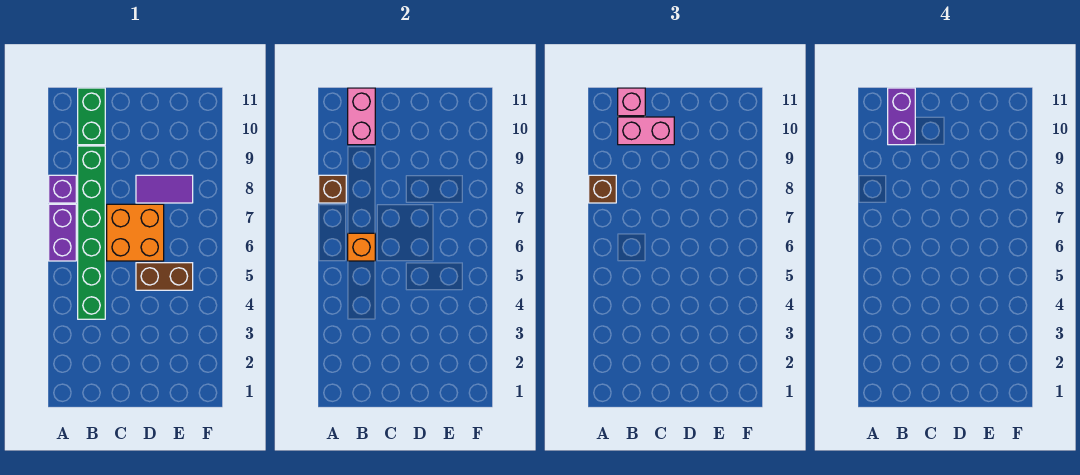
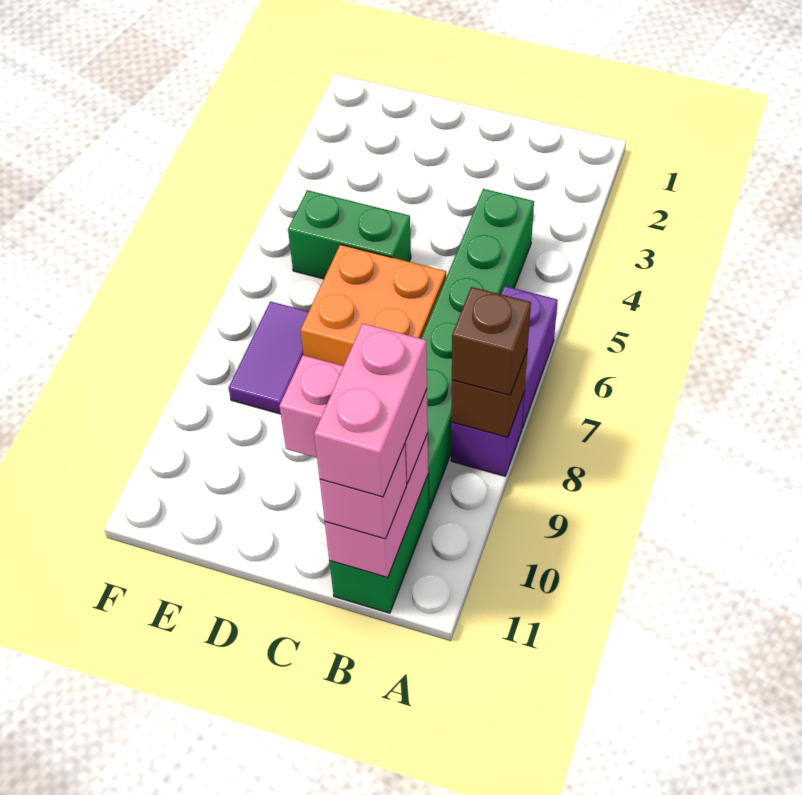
orange 1x1 brick [348,233,375,261] -> none
purple 1x2 brick [888,88,915,145] -> pink 1x2 brick [314,324,427,497]
brown 1x2 brick [136,263,193,290] -> green 1x2 brick [288,190,411,279]
purple 1x2 tile [136,175,193,203] -> purple 1x2 tile turned to [229,301,309,414]

